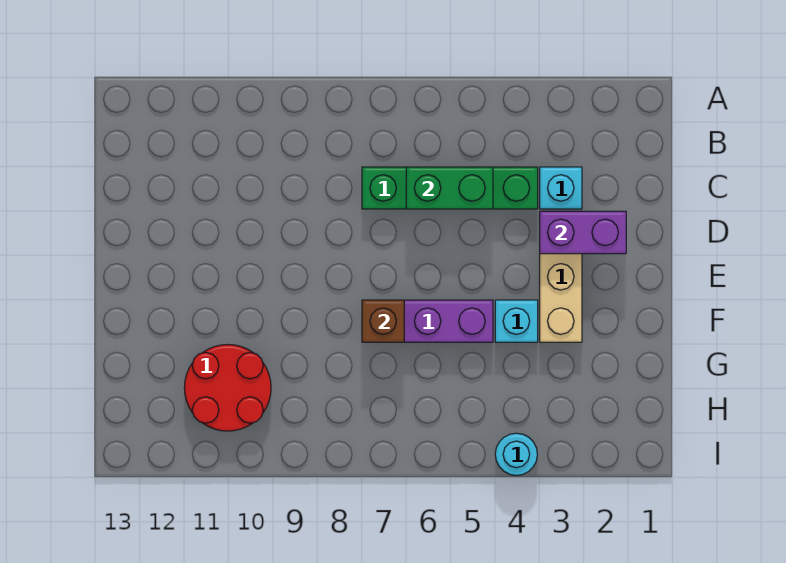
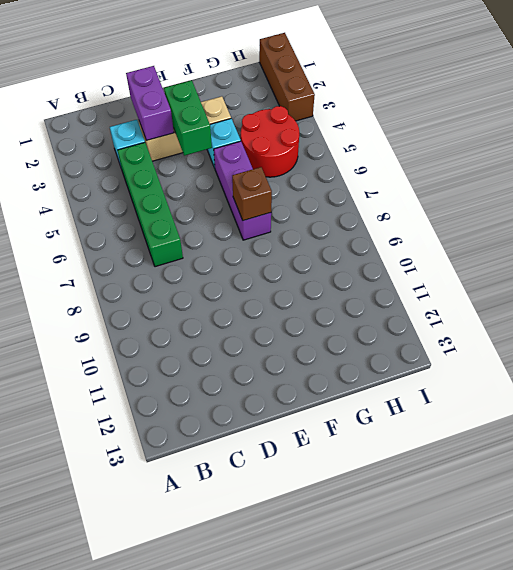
green 1x2 brick [406,167,493,209] -> green 1x2 brick moved to [164,80,212,156]
red 2x2 round brick [184,345,271,431] -> red 2x2 round brick moved to [241,106,299,177]
none -> brown 1x3 brick [259,33,315,121]
cyan 1x1 round brick [495,433,537,476] -> none

